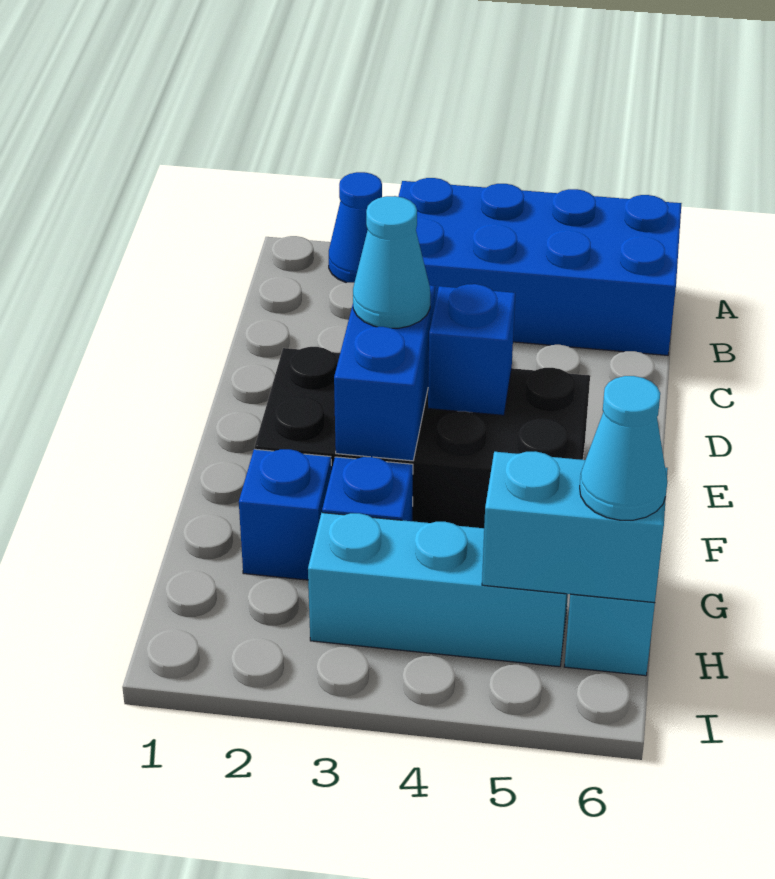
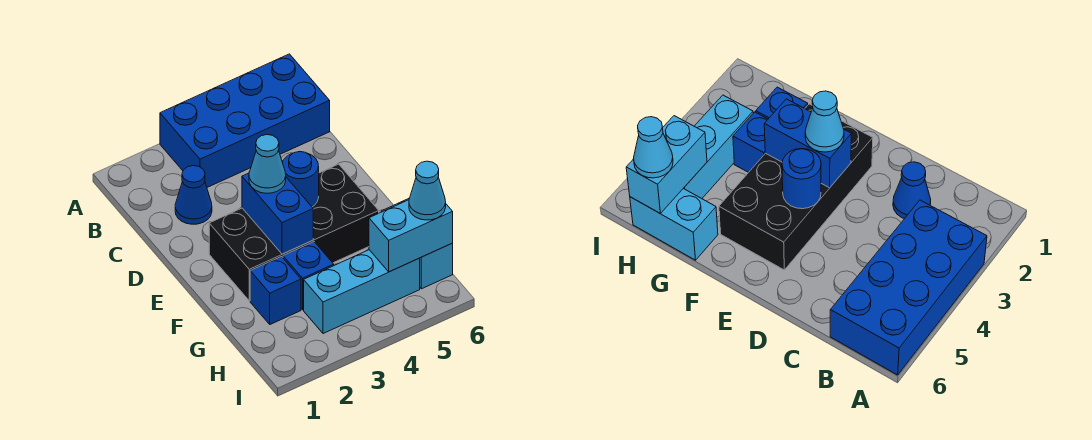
blue 1x1 cone [329,172,382,283] -> blue 1x1 cone moved to [175,166,212,224]
blue 1x1 brick [428,284,515,415] -> blue 1x1 round brick [282,152,319,207]

